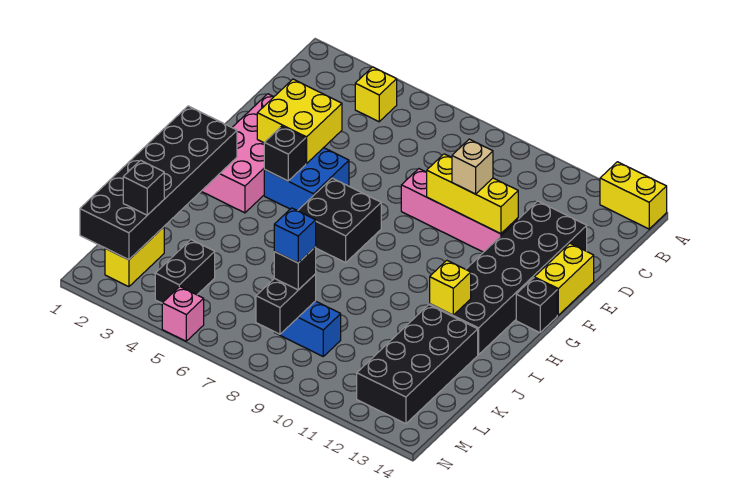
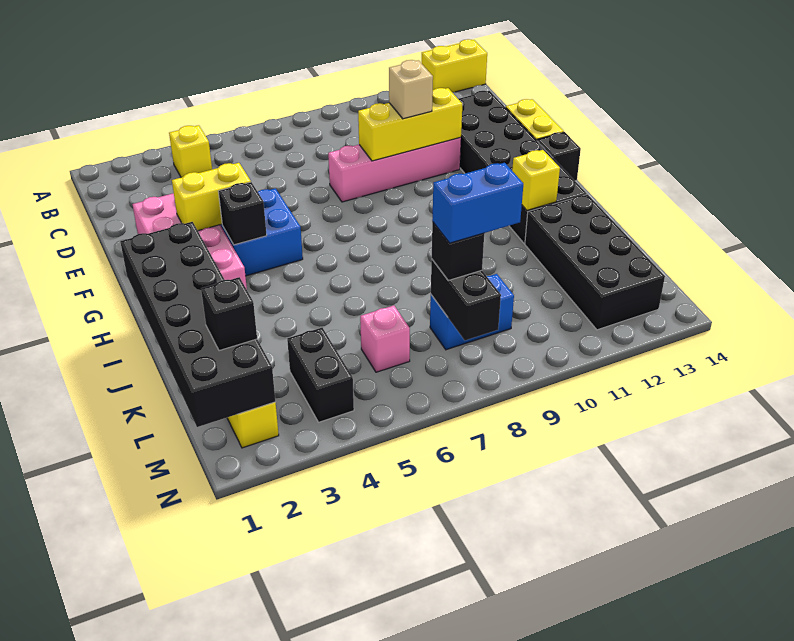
yellow 2x2 brick [257,79,342,164] -> yellow 1x2 brick [172,163,251,231]
black 2x2 brick [298,178,381,263] -> none
blue 1x1 brick [274,208,316,263] -> blue 1x2 brick [432,163,523,243]
pink 1x1 brick [162,287,204,341] -> pink 1x1 brick moved to [360,306,410,372]

